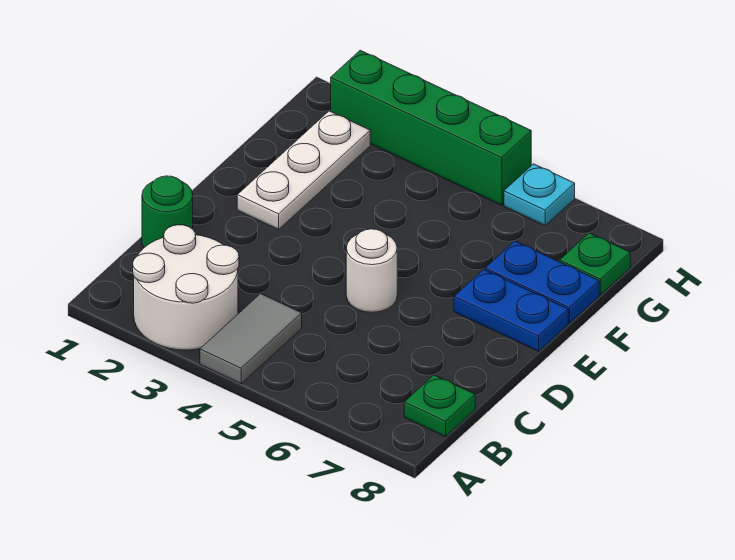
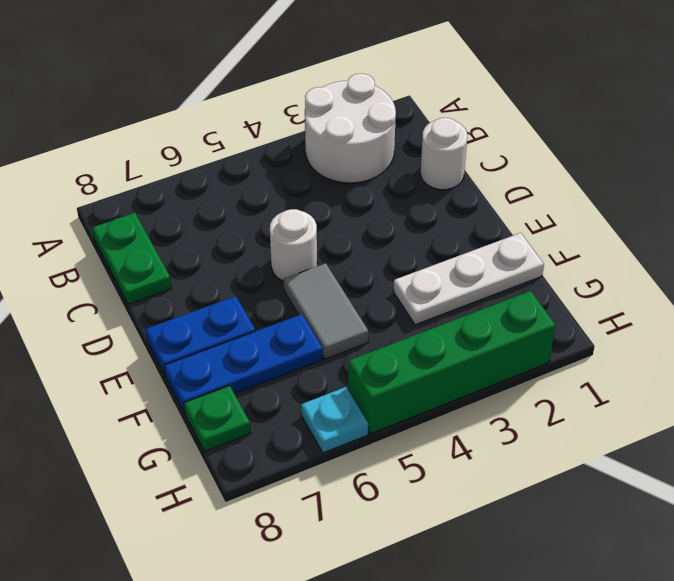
grey 1x2 tile [200,294,302,384] -> grey 1x2 tile moved to [284,263,368,359]
green 1x1 plate [404,375,475,437] -> green 1x2 plate [92,213,172,304]
green 1x1 round brick [142,176,193,248] -> white 1x1 round brick [421,118,467,190]
white 1x3 plate [237,111,370,229] -> white 1x3 plate turned to [393,233,544,325]
blue 1x2 plate [485,241,599,323] -> blue 1x3 plate [164,314,323,413]

